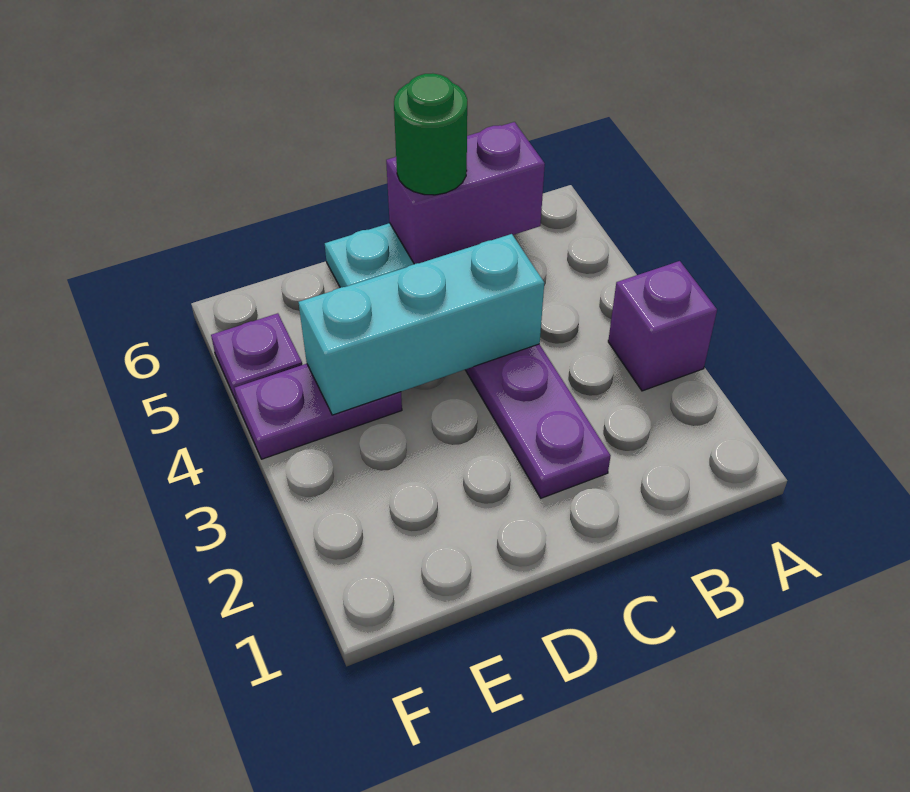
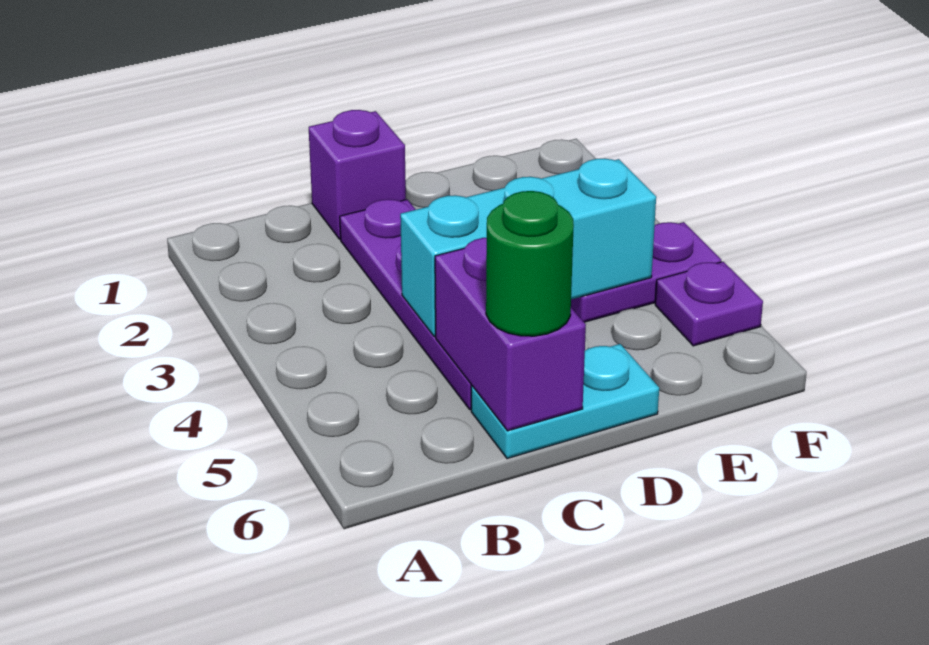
purple 1x1 brick [608,261,717,391] -> purple 1x1 brick moved to [309,110,406,239]
purple 1x2 brick [386,122,545,264] -> purple 1x2 brick turned to [435,238,586,431]

